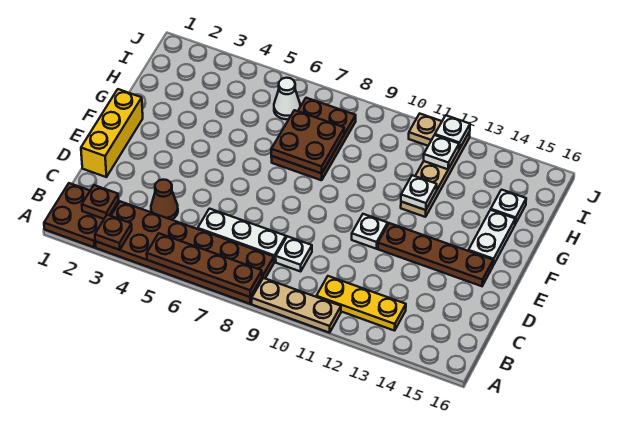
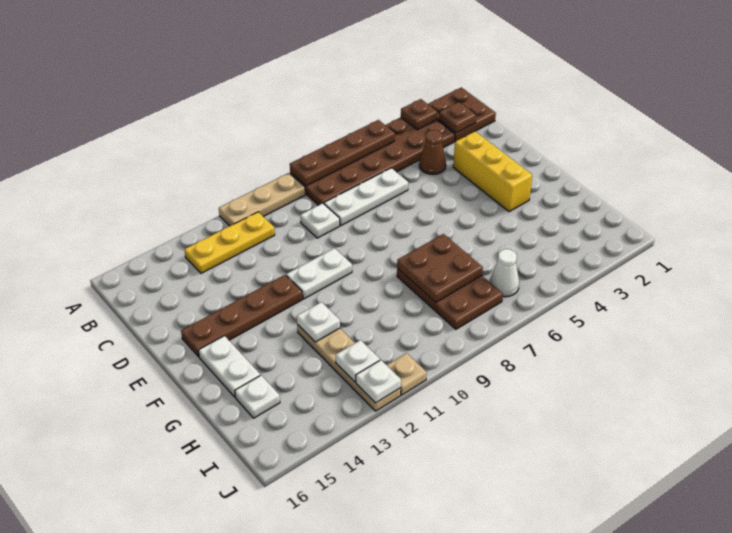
yellow 1x3 brick [81,89,143,177] -> yellow 1x3 brick moved to [453,131,532,212]
white 1x1 plate [352,214,388,249] -> white 1x2 plate [286,248,352,299]

